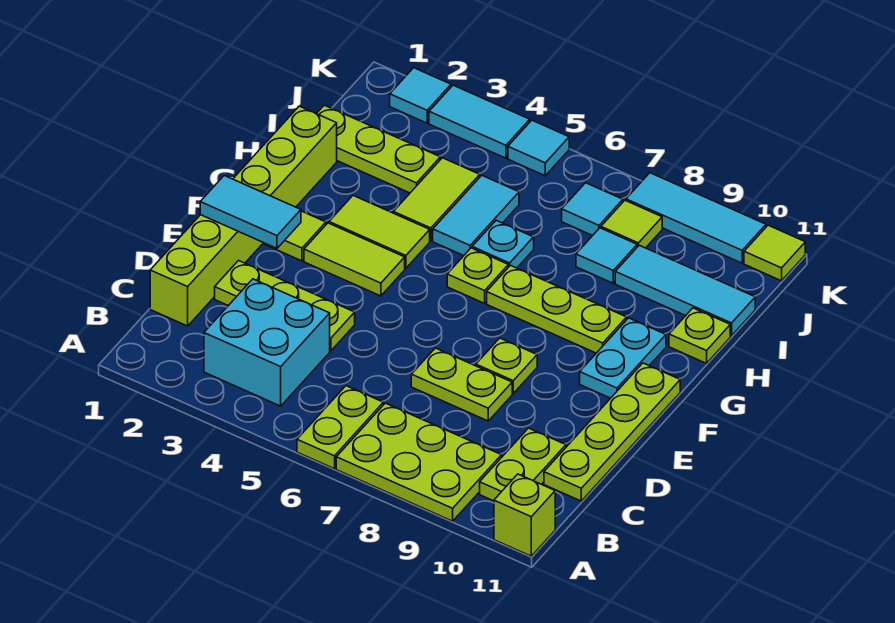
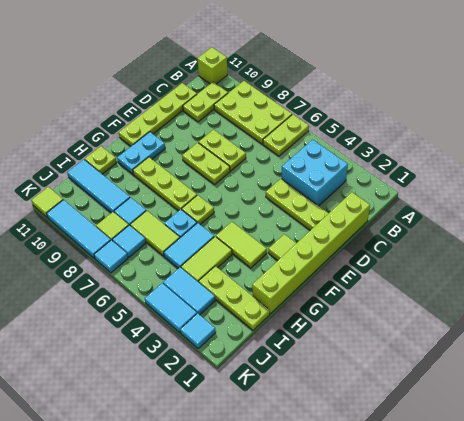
cyan 1x2 tile [200,176,301,248] -> cyan 1x2 tile moved to [163,267,215,315]
lime 1x1 plate [476,338,537,393] -> lime 1x2 plate [182,143,230,184]
lime 1x2 tile [304,223,405,296] -> lime 1x2 tile moved to [130,211,180,256]
cyan 1x1 tile [508,120,569,176] -> cyan 1x1 tile moved to [94,240,128,273]

